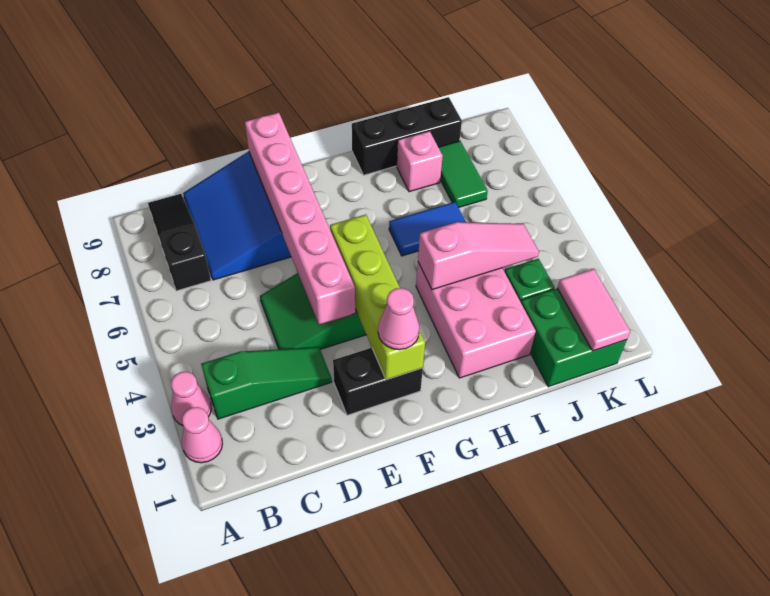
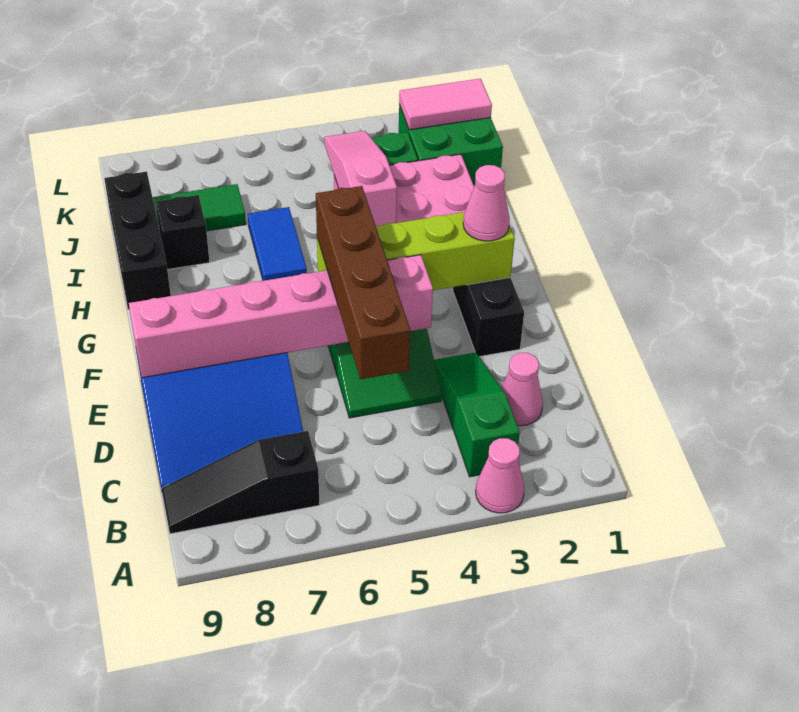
pink 1x1 cone [182,407,223,463] -> pink 1x1 cone moved to [501,353,543,426]
none -> brown 1x4 brick [316,186,410,379]
pink 1x1 brick [397,131,443,192] -> black 1x1 brick [156,195,210,270]

